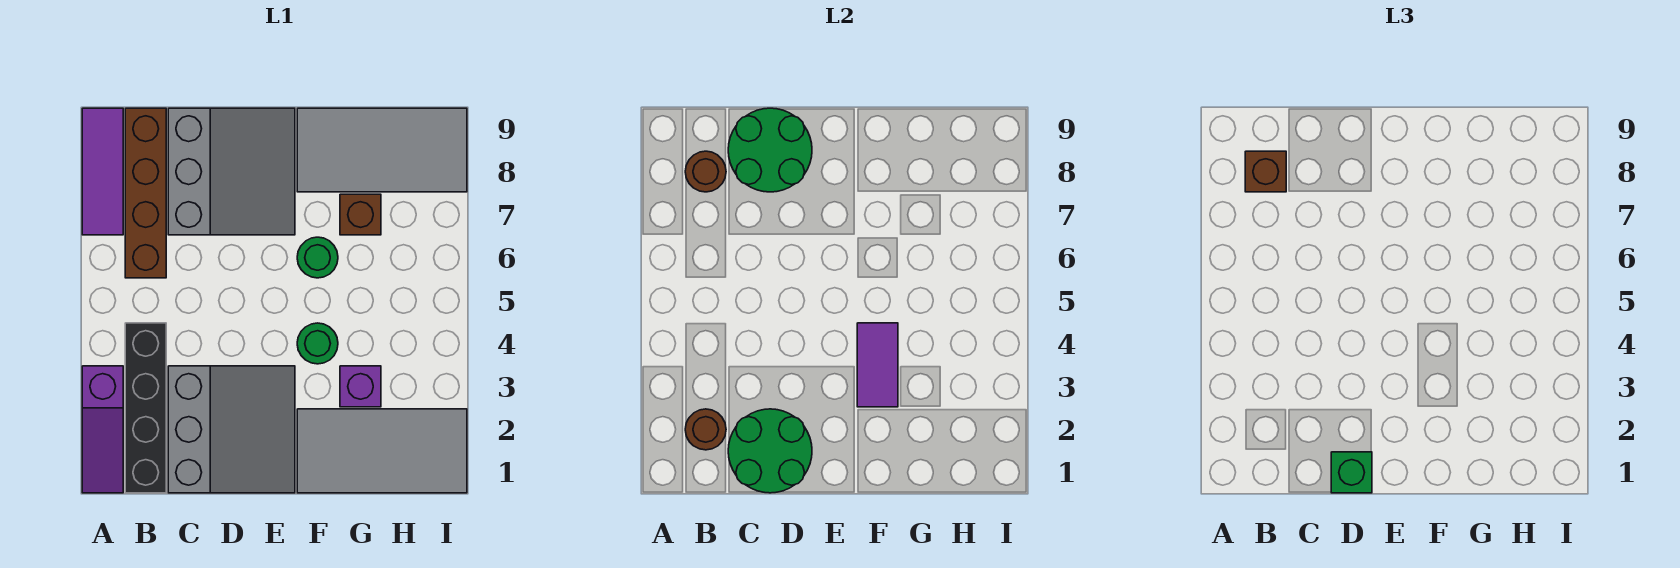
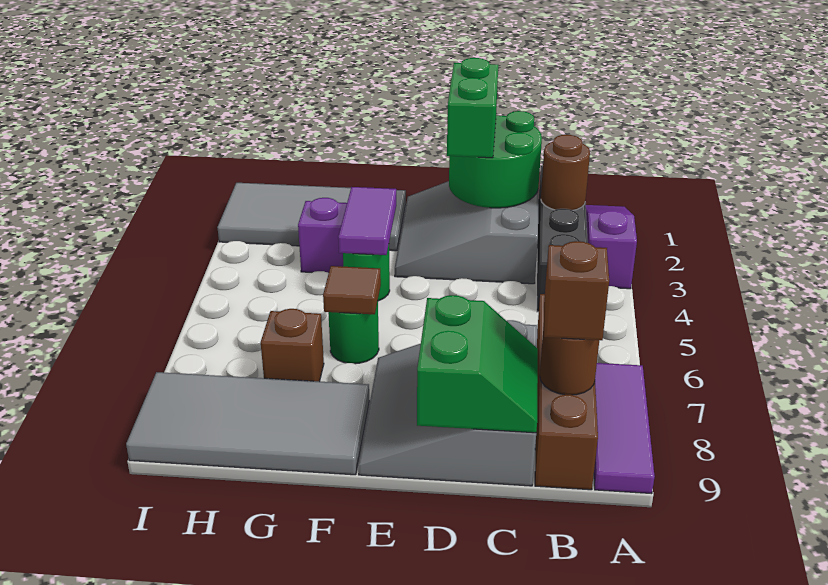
green 2x2 round brick [728,108,812,192] -> green 2x2 slope [417,295,538,433]
green 1x1 brick [1331,452,1372,493] -> green 1x2 brick [447,58,498,158]
none -> brown 1x1 tile [323,266,381,314]

